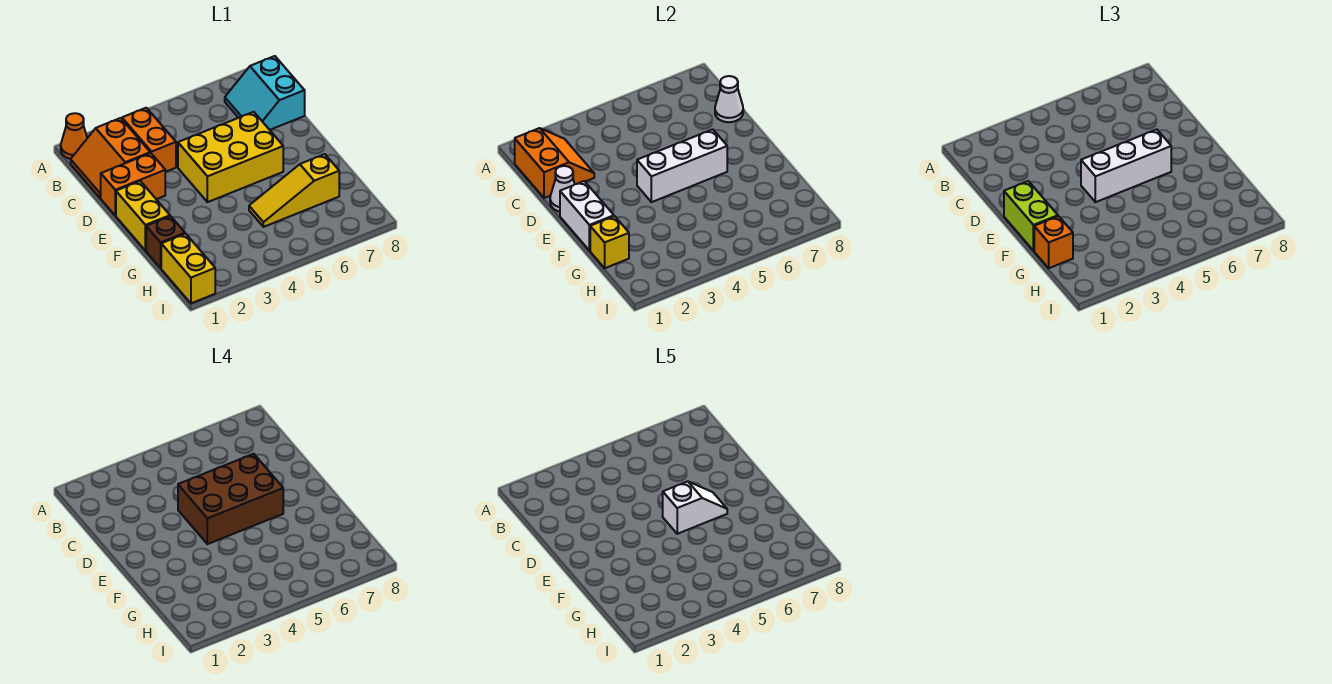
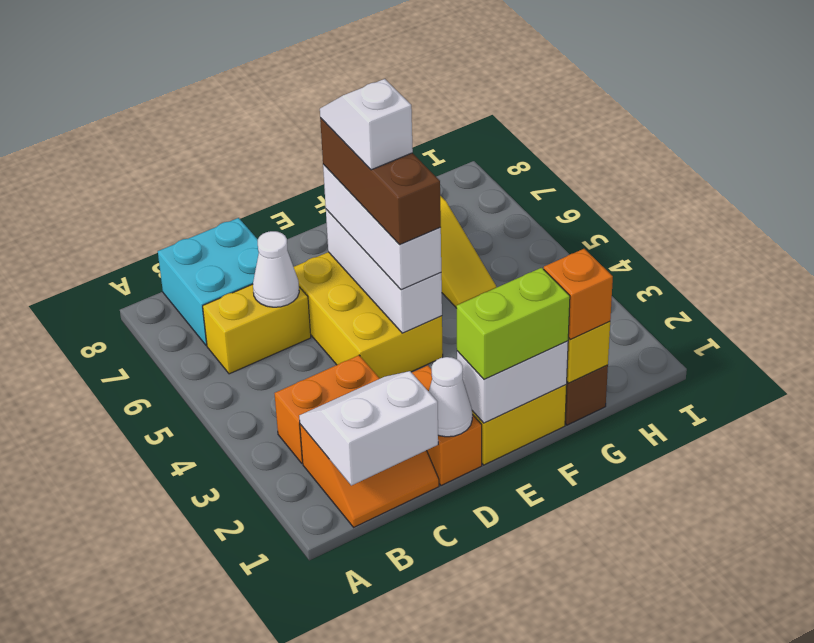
orange 1x1 cone [61,113,87,159] -> none
orange 2x2 slope [515,128,594,198] -> white 2x2 slope [299,371,438,485]
cyan 2x2 slope [225,56,305,130] -> cyan 2x2 brick [158,218,259,346]
white 1x1 cone [715,76,743,122] -> white 1x1 cone moved to [253,231,299,307]
brown 2x3 brick [178,454,283,544] -> brown 1x3 brick [320,118,441,245]
yellow 1x2 brick [161,234,215,303] -> yellow 1x2 brick moved to [203,284,311,374]

